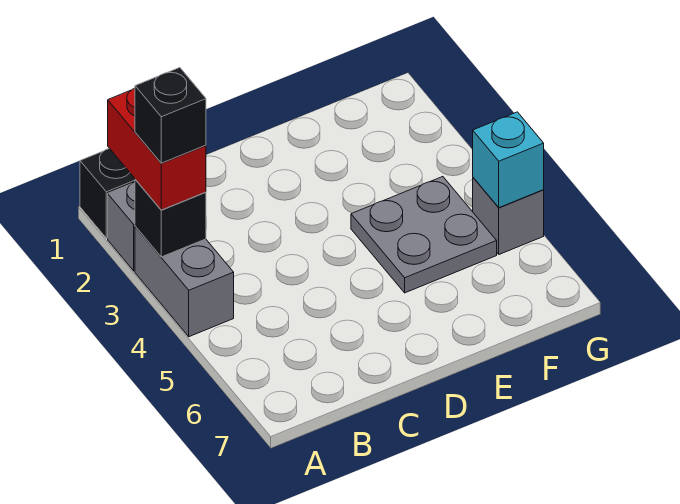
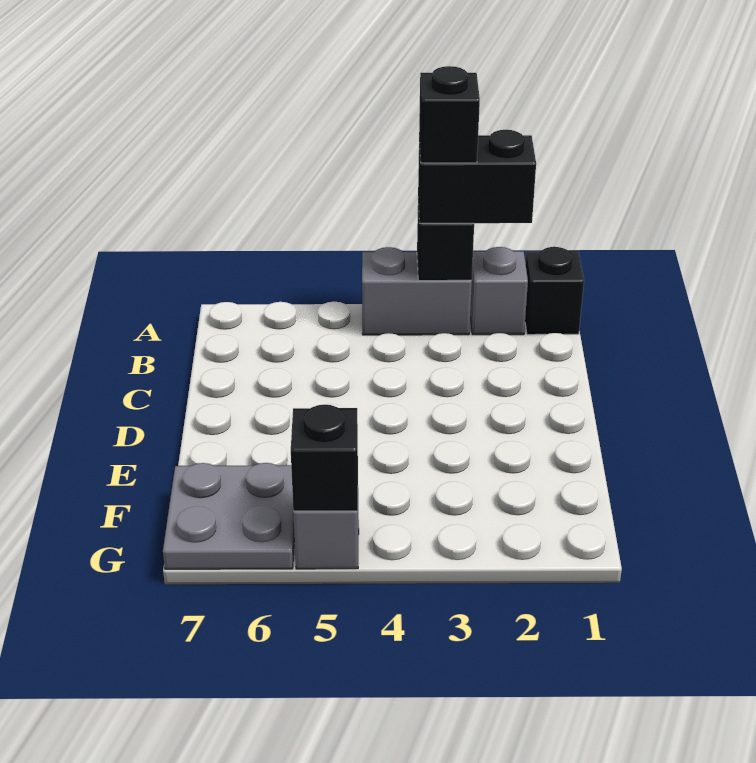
red 1x2 brick [108,88,206,210] -> black 1x2 brick [418,130,536,223]
grey 2x2 plate [351,177,497,293] -> grey 2x2 plate moved to [163,463,294,569]
cyan 1x1 brick [473,112,544,208] -> black 1x1 brick [291,405,358,511]

